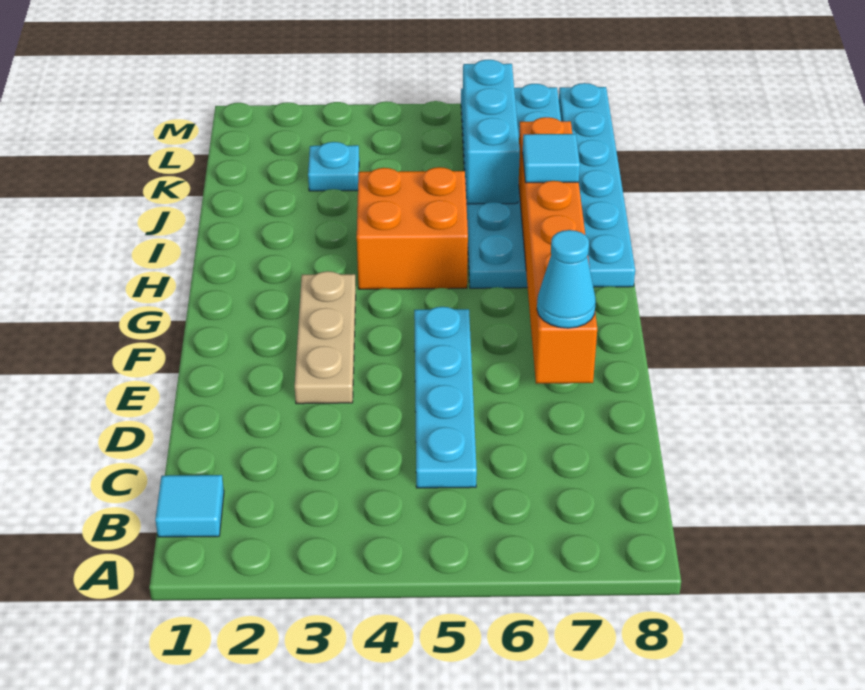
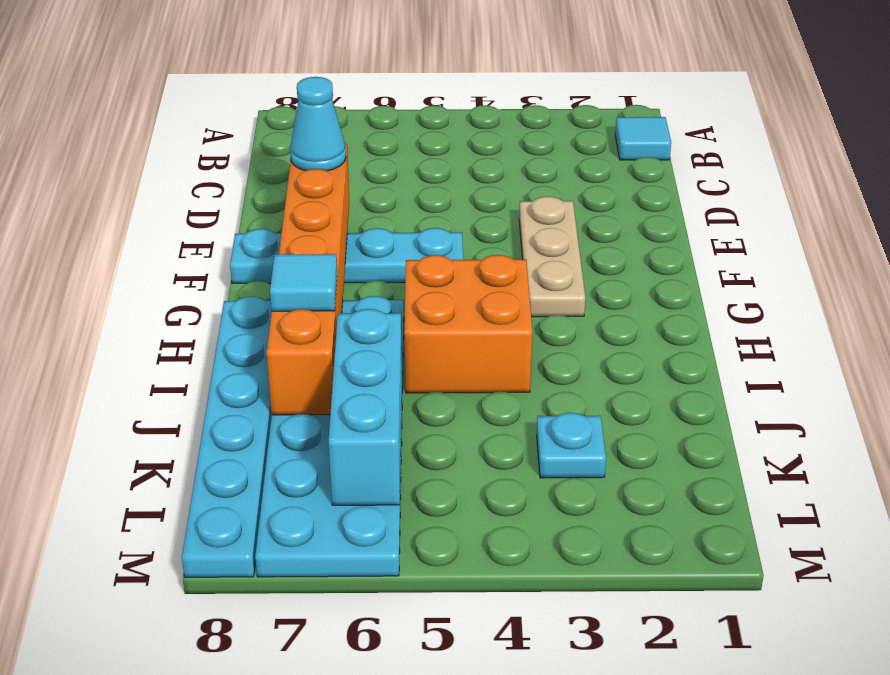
cyan 1x4 plate [414,307,477,488] -> cyan 1x4 plate turned to [230,228,463,283]

